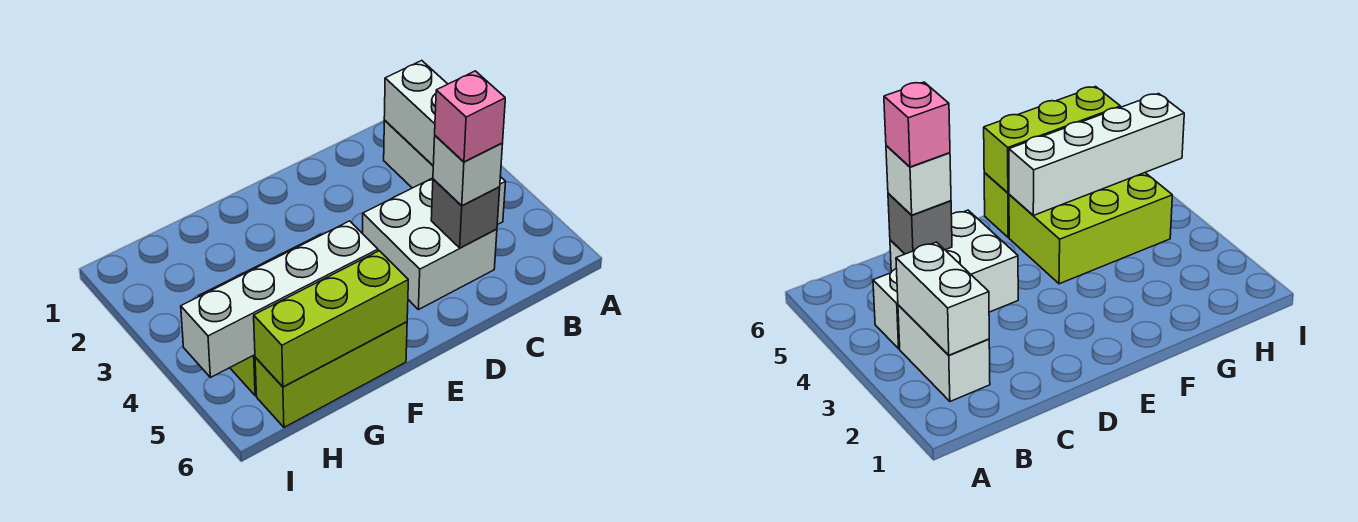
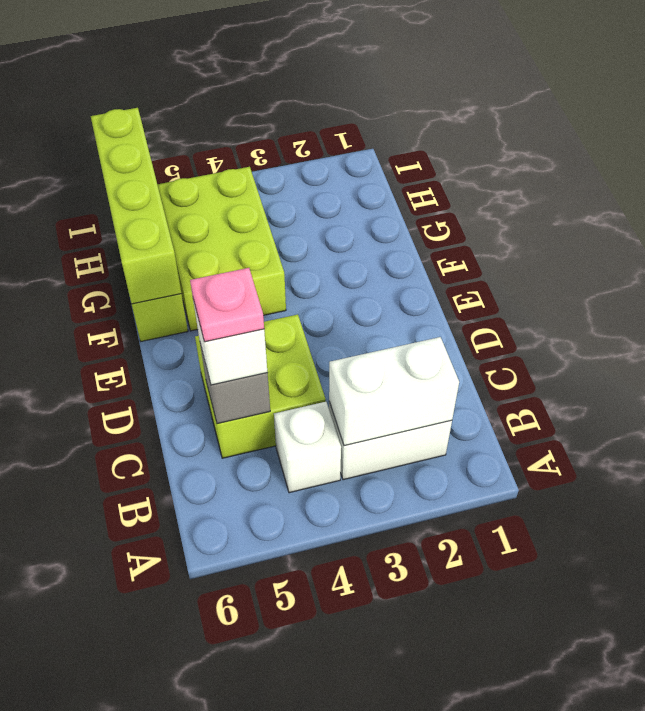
white 2x2 brick [363,178,497,310] -> lime 2x2 brick [195,314,326,458]
pink 1x1 brick [435,71,505,162] -> pink 1x1 plate [190,268,264,342]
white 1x4 brick [181,221,378,378] -> none
lime 1x3 brick [254,251,408,387] -> lime 1x4 brick [91,108,181,304]

